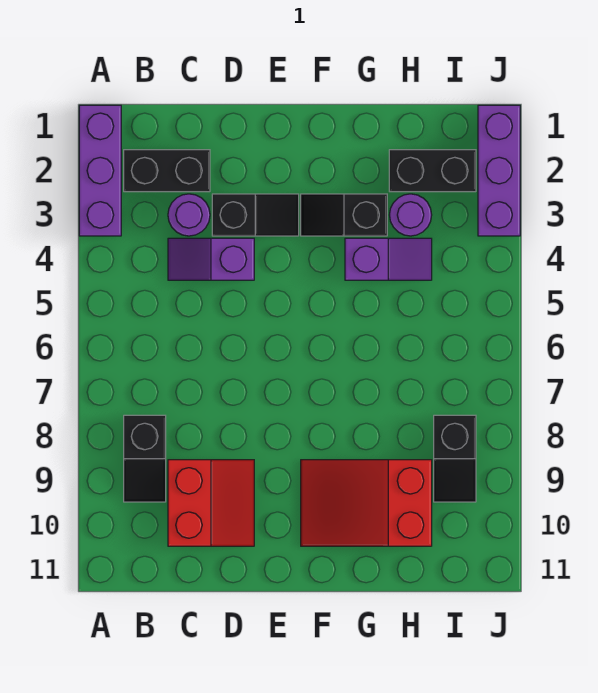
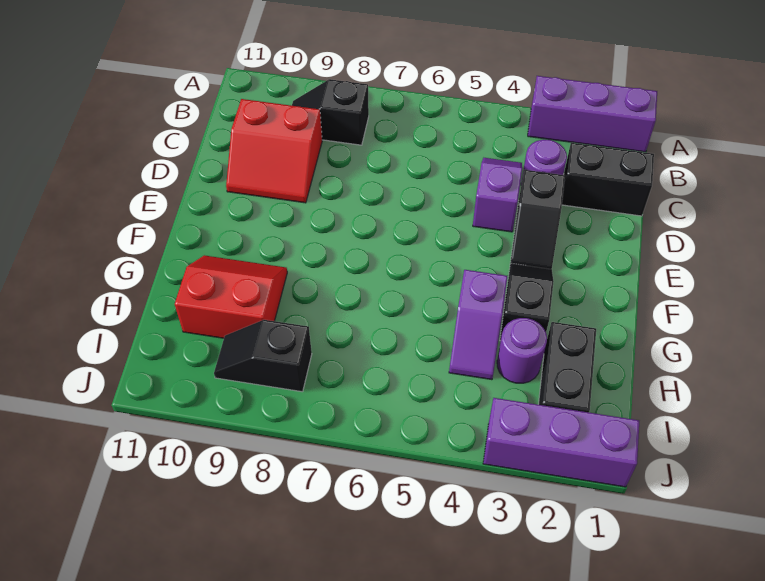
black 1x2 brick [124,150,210,192] -> black 1x2 brick turned to [562,143,654,216]
red 2x3 slope [301,460,432,546] -> red 2x2 slope [175,255,287,338]

